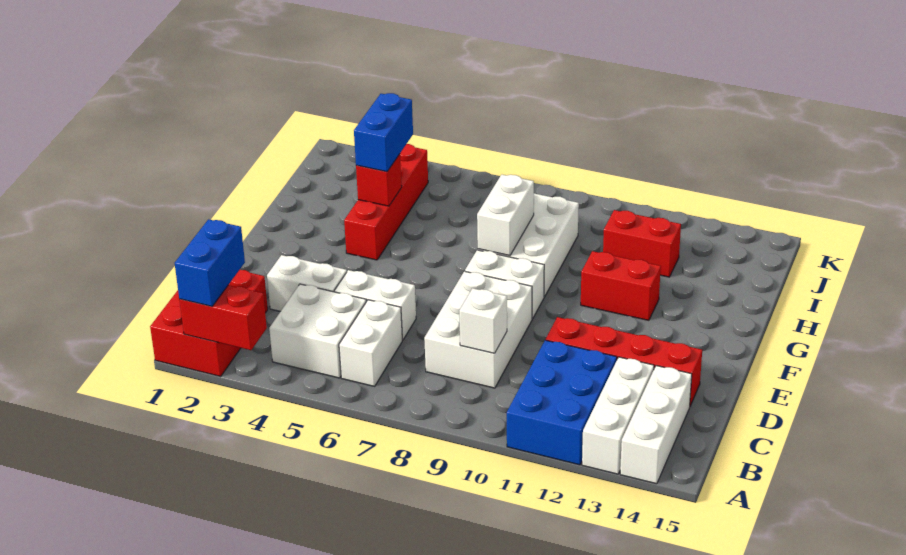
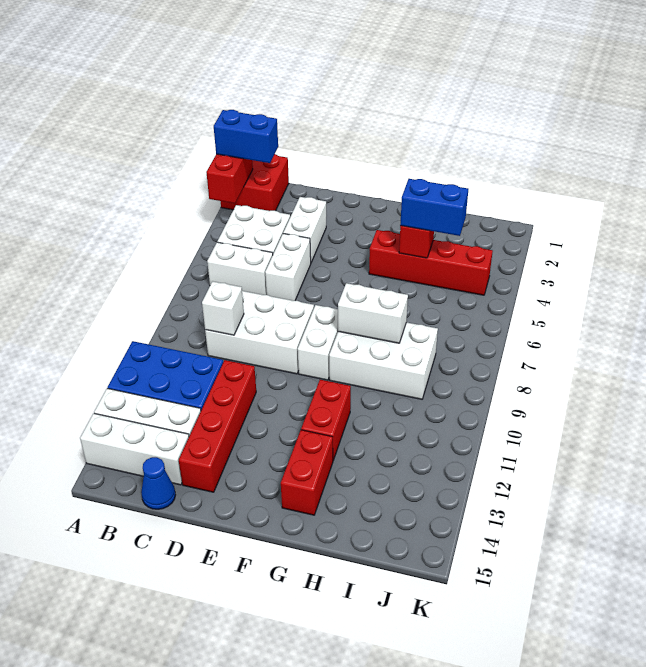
red 2x3 brick [150,270,268,376] -> red 2x2 brick [221,154,289,211]
none -> blue 1x1 cone [141,457,175,509]
red 1x2 brick [603,210,681,277] -> red 1x2 brick moved to [281,430,333,515]

